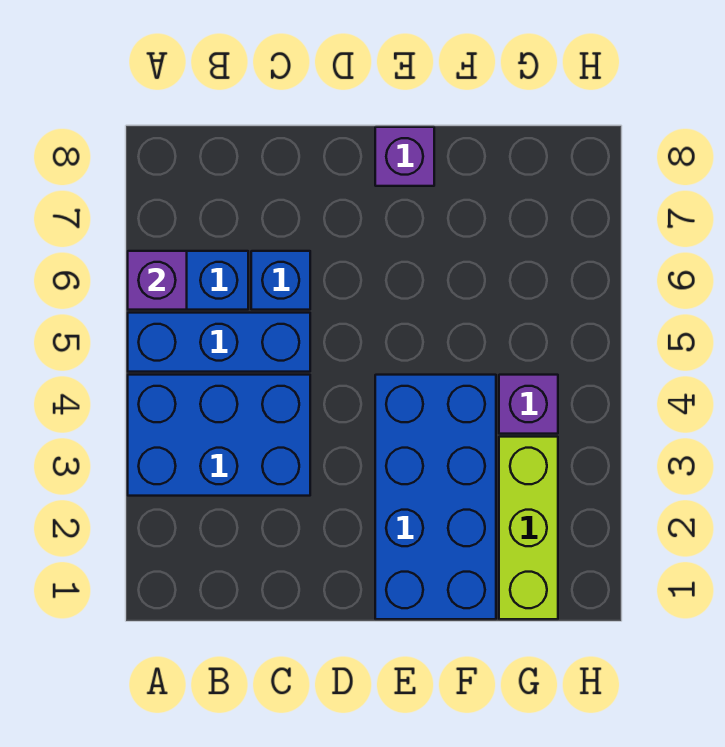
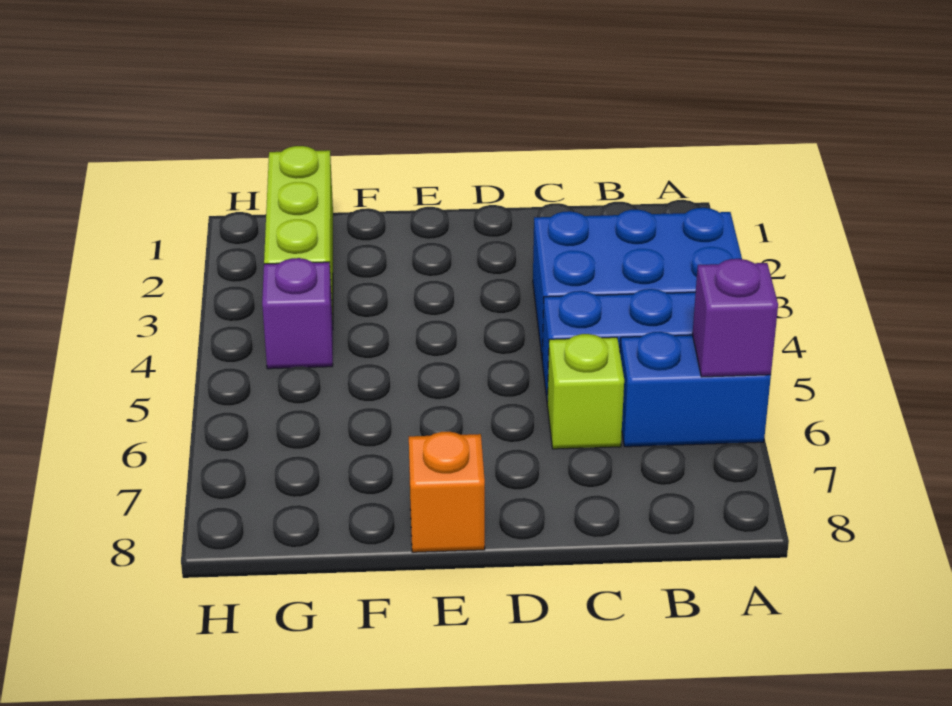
blue 1x1 brick [251,251,310,310] -> lime 1x1 brick [547,334,624,449]
blue 2x4 brick [375,375,496,619] -> none
purple 1x1 brick [375,127,434,186] -> orange 1x1 brick [409,432,485,552]

